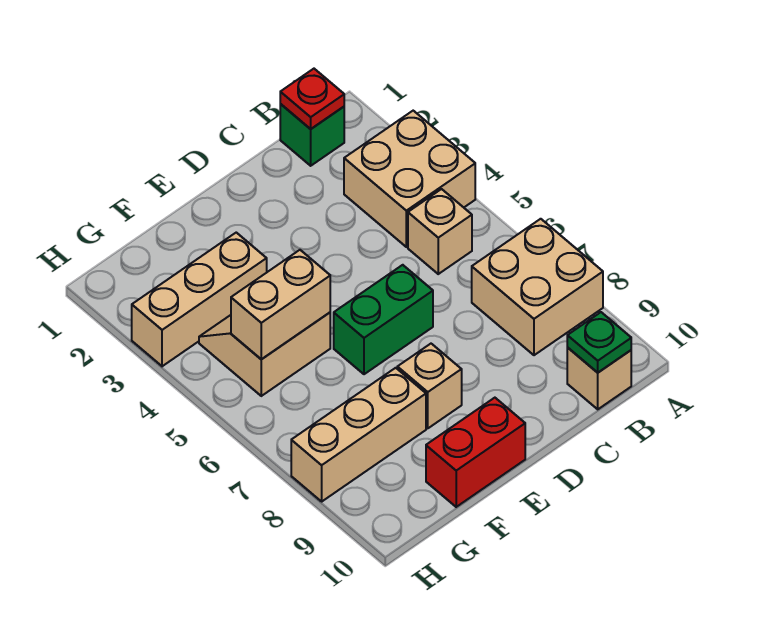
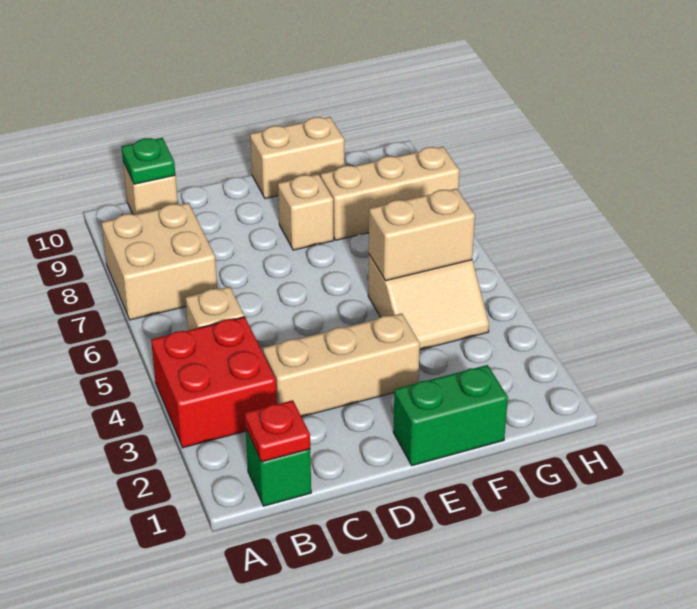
tan 2x2 brick [344,111,475,247] -> red 2x2 brick [151,317,277,448]
green 1x2 brick [334,265,433,374] -> green 1x2 brick moved to [393,365,508,466]
red 1x2 brick [426,398,525,507] -> tan 1x2 brick [250,117,344,199]
tan 1x3 brick [132,233,267,366] -> tan 1x3 brick moved to [263,313,420,417]

